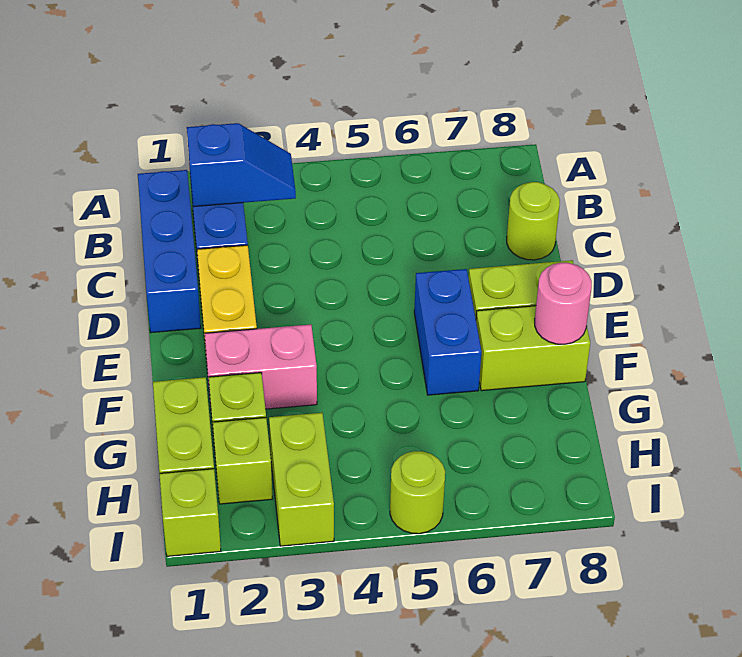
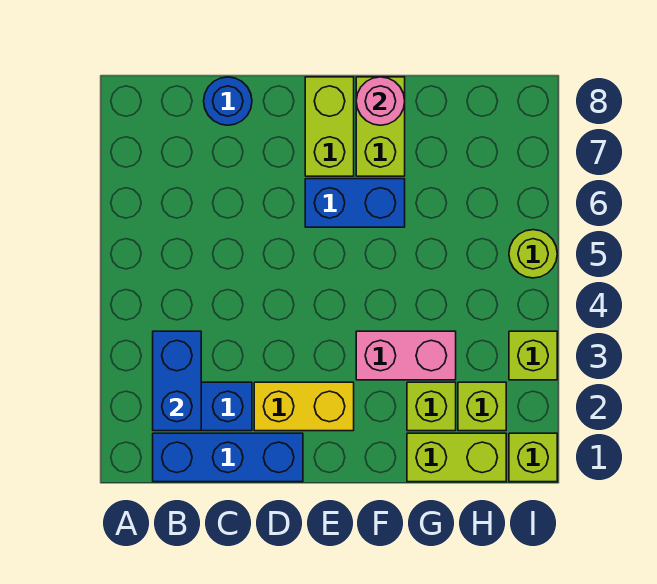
blue 1x2 slope [187,123,296,207] -> blue 1x2 brick [153,331,201,431]
lime 1x1 round brick [507,182,560,260] -> blue 1x1 round brick [204,77,252,125]
pink 1x2 brick [205,324,317,409] -> pink 1x2 brick turned to [356,331,456,380]
lime 1x2 brick [269,413,334,546] -> lime 1x1 brick [509,331,557,380]

